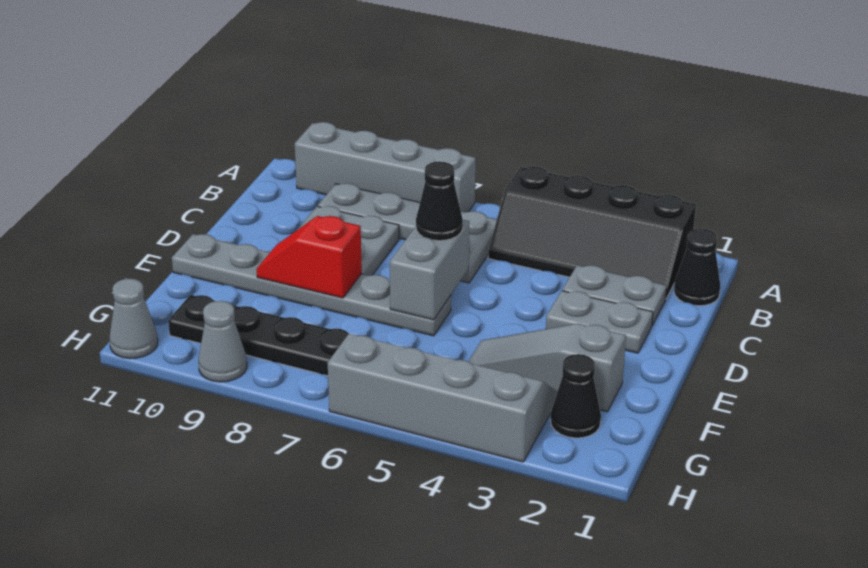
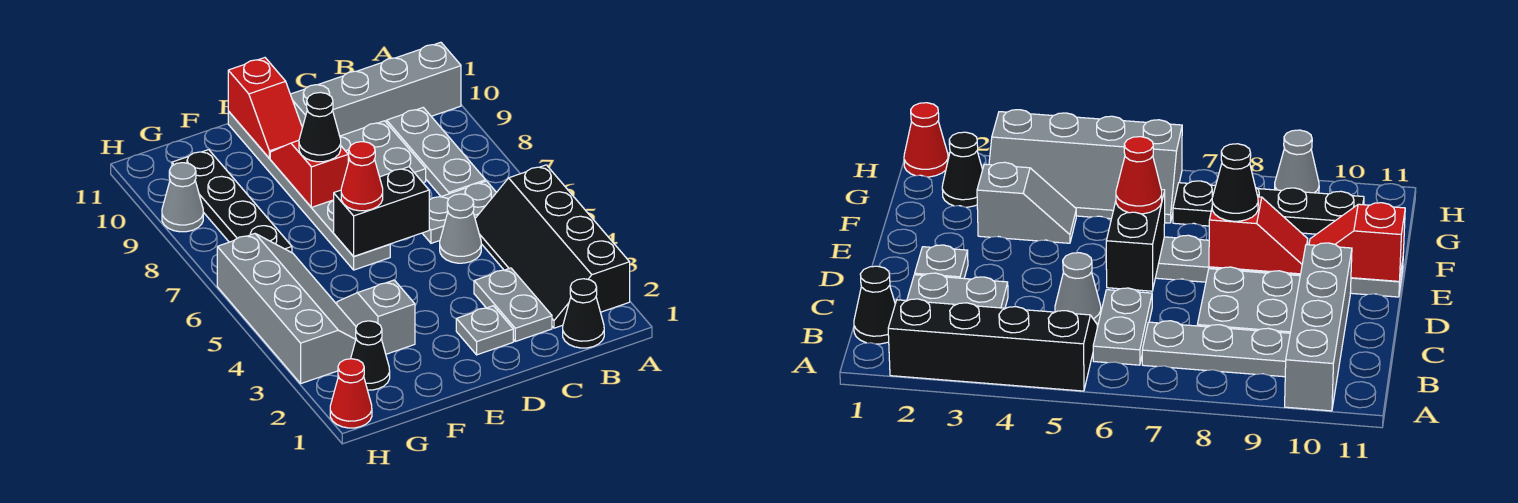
grey 1x4 brick [295,122,476,212] -> grey 1x4 brick turned to [290,42,461,136]
grey 1x2 plate [546,291,653,353] -> grey 1x1 plate [456,306,513,355]
grey 1x2 brick [390,220,469,320] -> black 1x2 brick [334,167,429,256]
black 1x1 cone [416,161,463,241] -> black 1x1 cone moved to [299,92,341,162]
none -> red 1x1 cone [341,142,383,211]
none -> red 1x2 slope [228,58,302,158]
grey 1x3 slope [468,323,626,412] -> grey 1x2 slope [337,280,415,354]
none -> red 1x1 cone [330,359,372,428]
grey 1x1 cone [109,279,158,359] -> grey 1x1 cone moved to [440,194,481,263]

